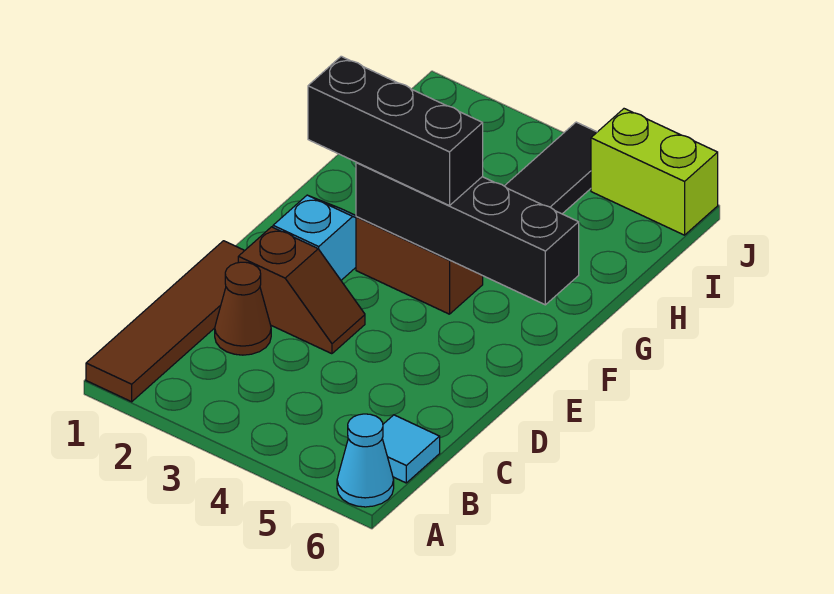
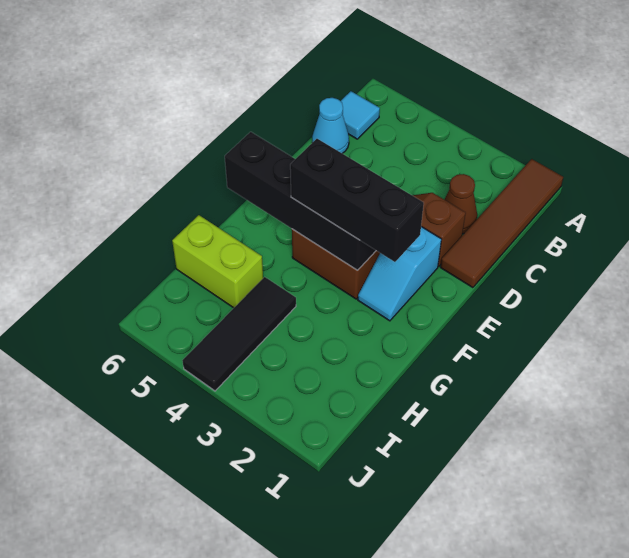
cyan 1x1 cone [337,414,394,507] -> cyan 1x1 cone moved to [312,98,349,153]
lime 1x2 brick [591,109,718,235] -> lime 1x2 brick moved to [172,215,263,308]

